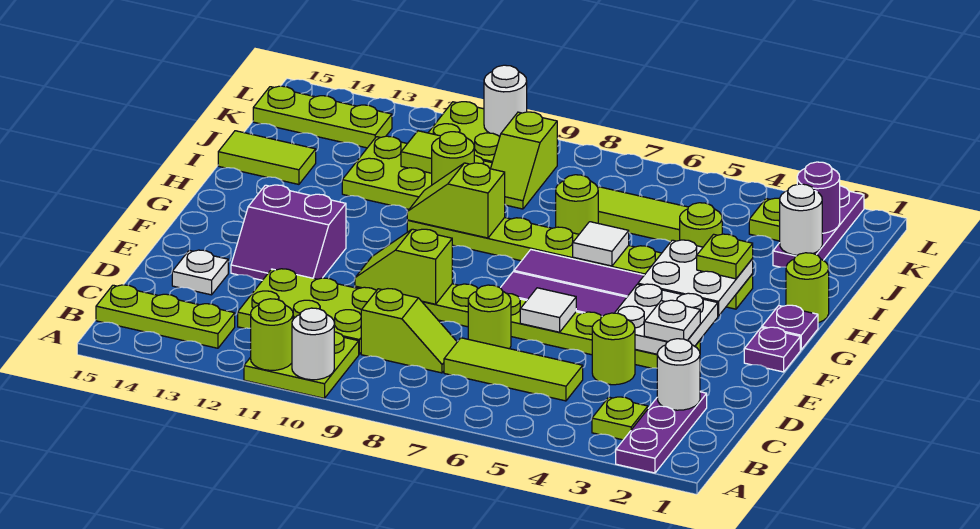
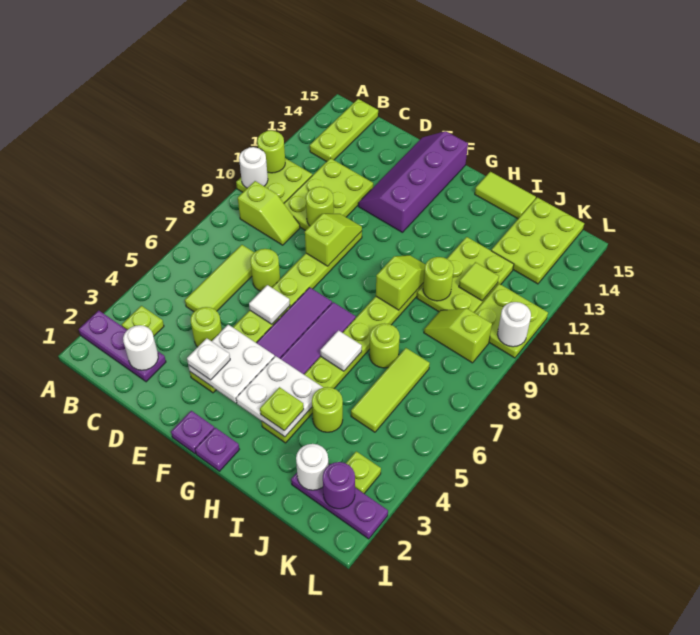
lime 1x2 slope [361,289,457,373] -> lime 1x2 slope turned to [238,181,300,245]
white 1x1 plate [172,250,228,295] -> none
purple 2x2 slope [231,185,346,280] -> purple 2x4 slope [358,131,468,232]
lime 1x1 round brick [786,253,829,323] -> lime 1x1 round brick moved to [306,187,334,226]
lime 1x2 tile [218,131,316,184] -> lime 1x2 tile turned to [475,172,536,219]
lime 1x3 plate [253,86,392,148] -> lime 2x3 plate [491,197,584,284]

